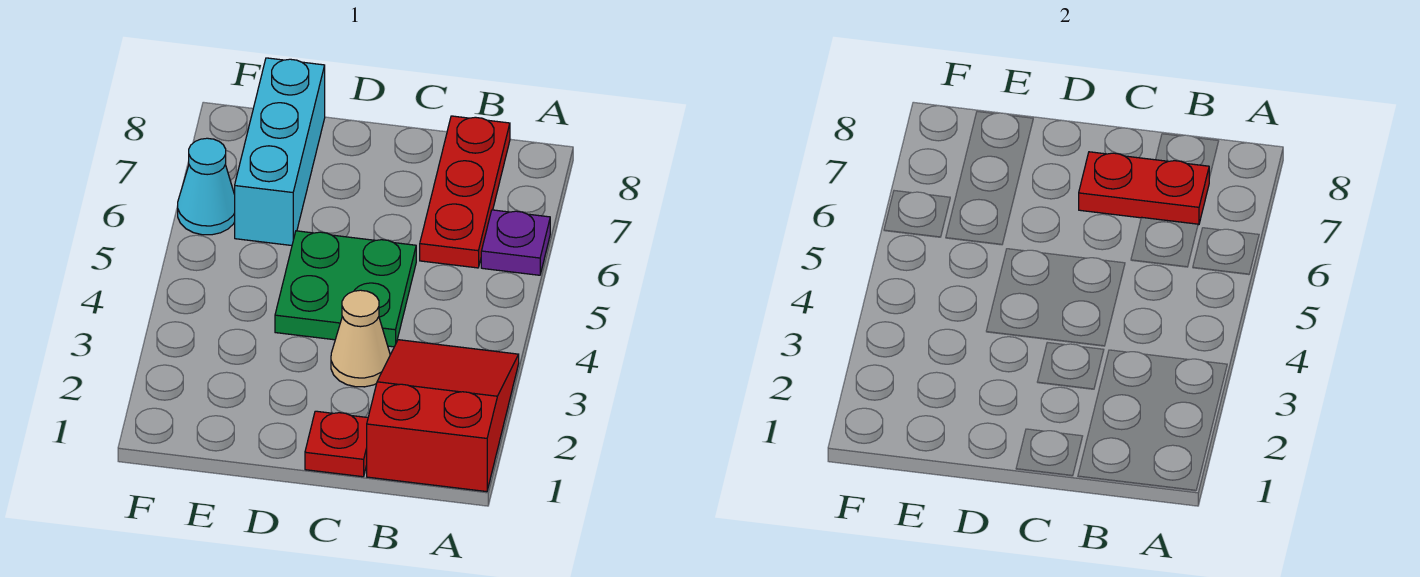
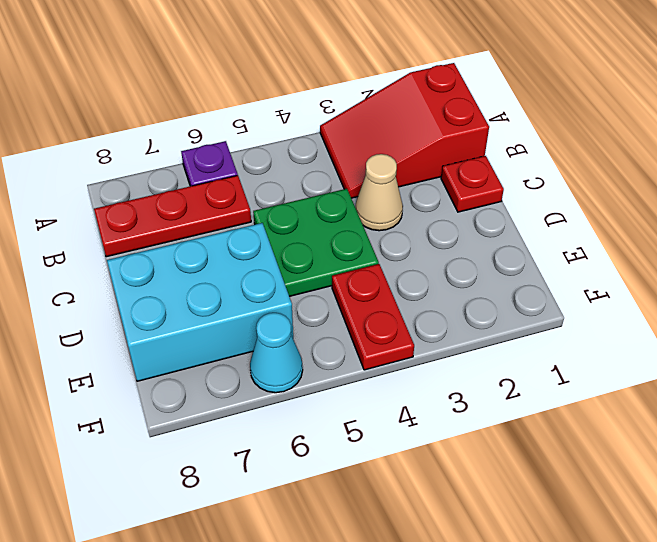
red 1x2 plate [1079,152,1209,225] -> red 1x2 plate moved to [332,264,414,370]
cyan 1x3 brick [235,58,325,245] -> cyan 2x3 brick [107,223,293,381]

